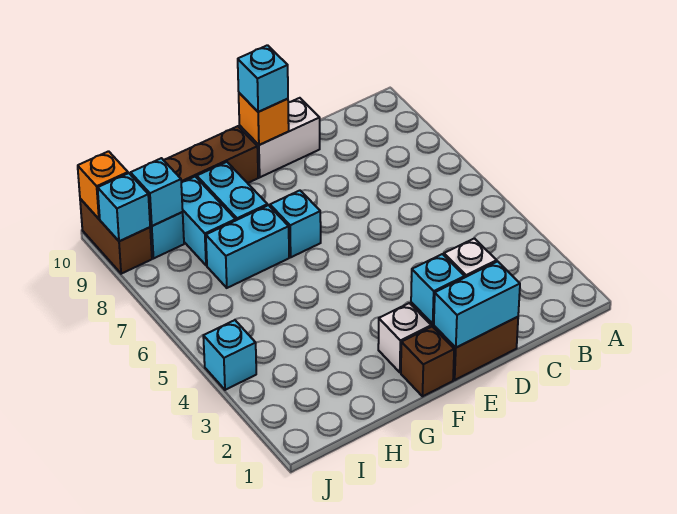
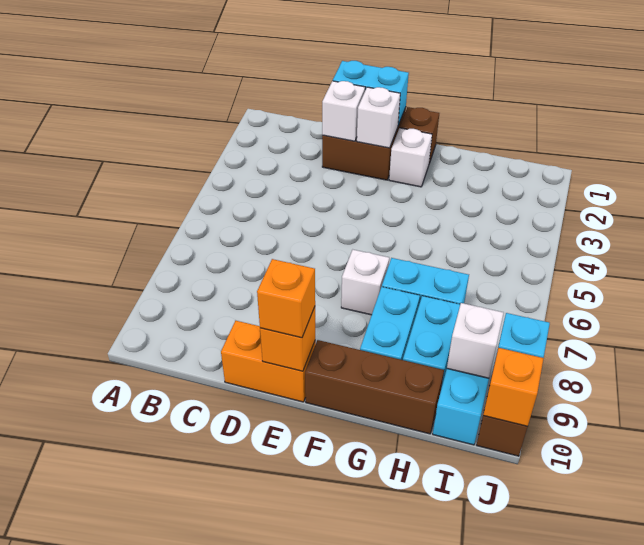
white 1x2 brick [239,98,320,177] -> orange 1x2 brick [221,321,316,402]
cyan 1x1 brick [411,254,464,324] -> white 1x1 brick [357,87,400,148]
cyan 1x1 brick [238,45,288,112] -> orange 1x1 brick [257,259,315,338]
cyan 1x1 brick [270,191,321,257] -> white 1x1 brick [341,250,389,315]
cyan 1x1 brick [131,158,183,226] -> white 1x1 brick [447,303,504,378]
cyan 1x1 brick [203,320,256,390] -> none

